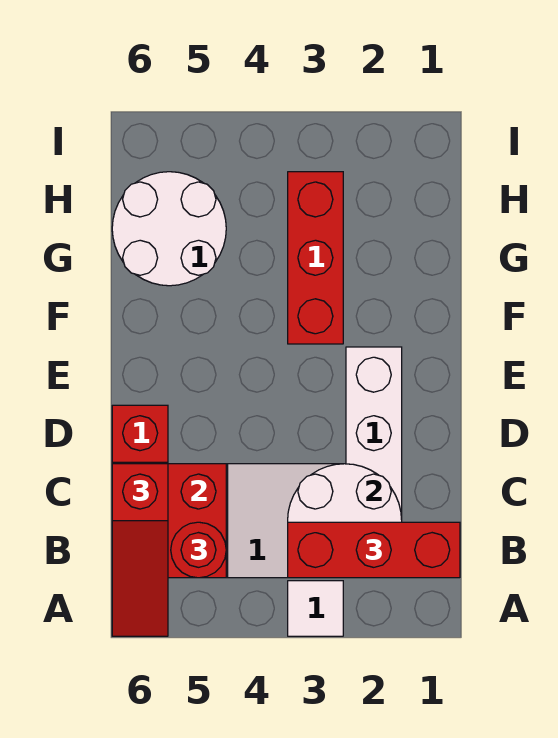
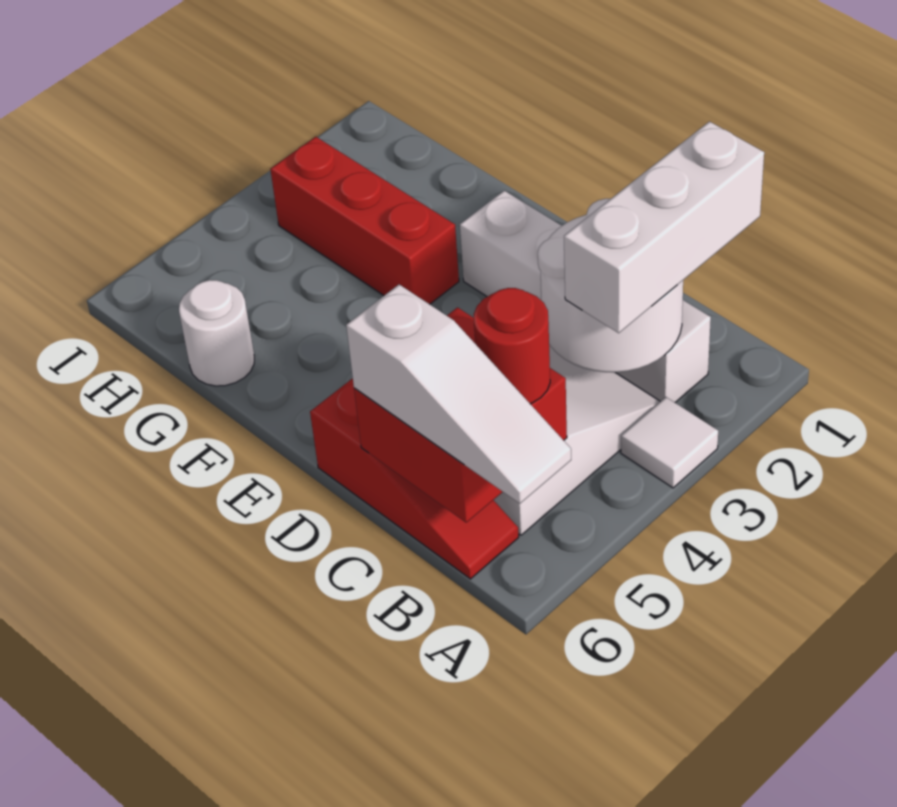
red 1x3 slope [112,464,168,636] -> white 1x3 slope [346,285,571,503]
red 1x3 brick [288,522,460,578] -> white 1x3 brick [564,122,764,333]
white 2x2 round brick [112,172,226,286] -> white 1x1 round brick [179,280,254,386]

